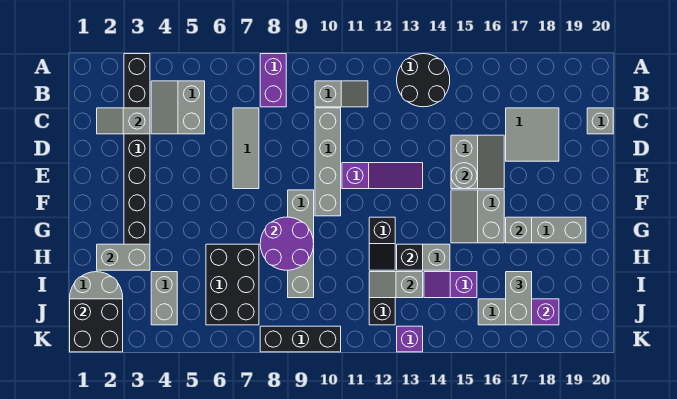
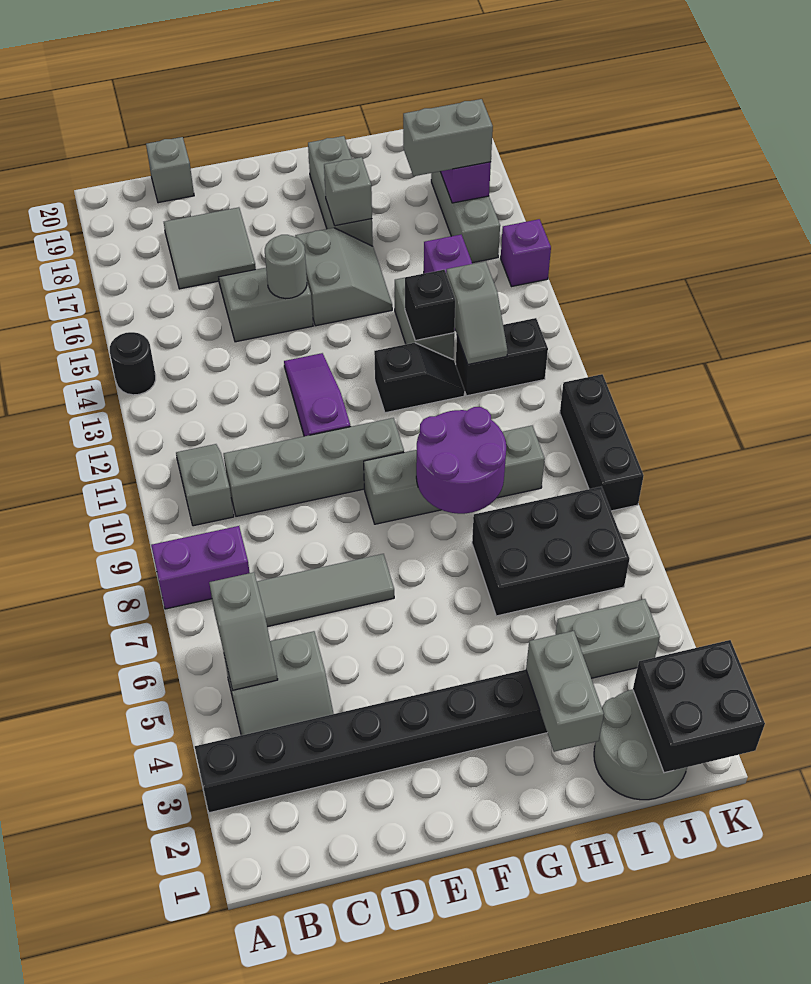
black 2x2 round brick [397,54,450,107] -> black 1x1 round brick [110,332,156,395]
grey 1x2 slope [97,108,150,134] -> grey 1x2 slope moved to [209,572,278,690]
grey 2x2 slope [451,190,504,243] -> grey 2x2 slope turned to [295,228,392,326]
purple 1x1 brick [397,326,423,352] -> purple 1x1 brick moved to [501,219,551,287]

